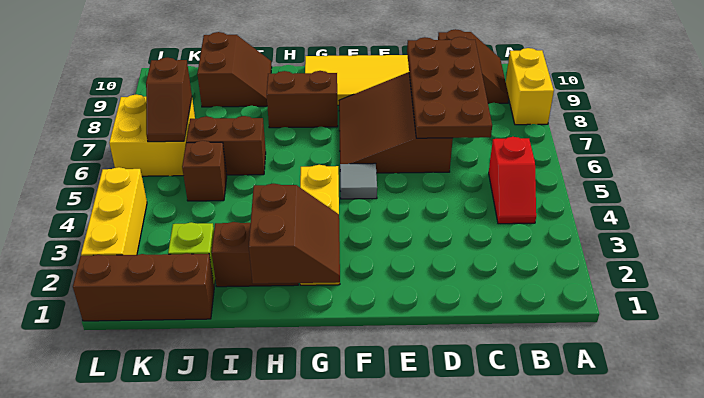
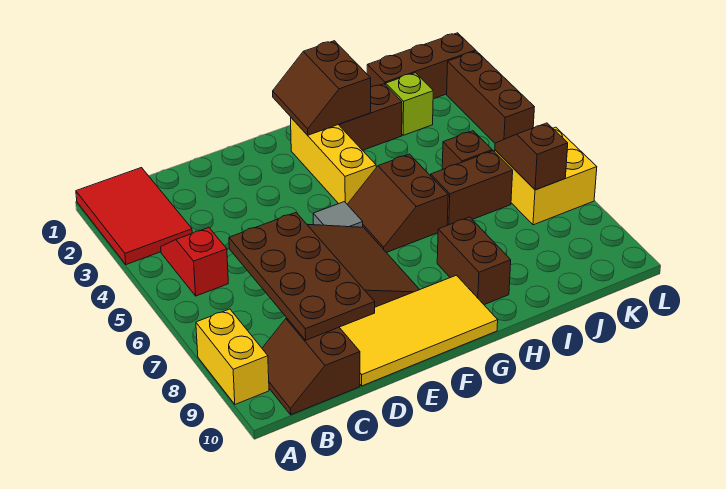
none -> red 2x3 tile [76,168,192,265]
brown 1x2 brick [267,71,338,128] -> brown 1x2 brick turned to [437,217,511,305]
brown 2x2 slope [197,32,272,107] -> brown 2x2 slope moved to [347,154,448,253]
yellow 1x3 brick [81,167,147,256] -> brown 1x3 brick [447,51,534,143]

